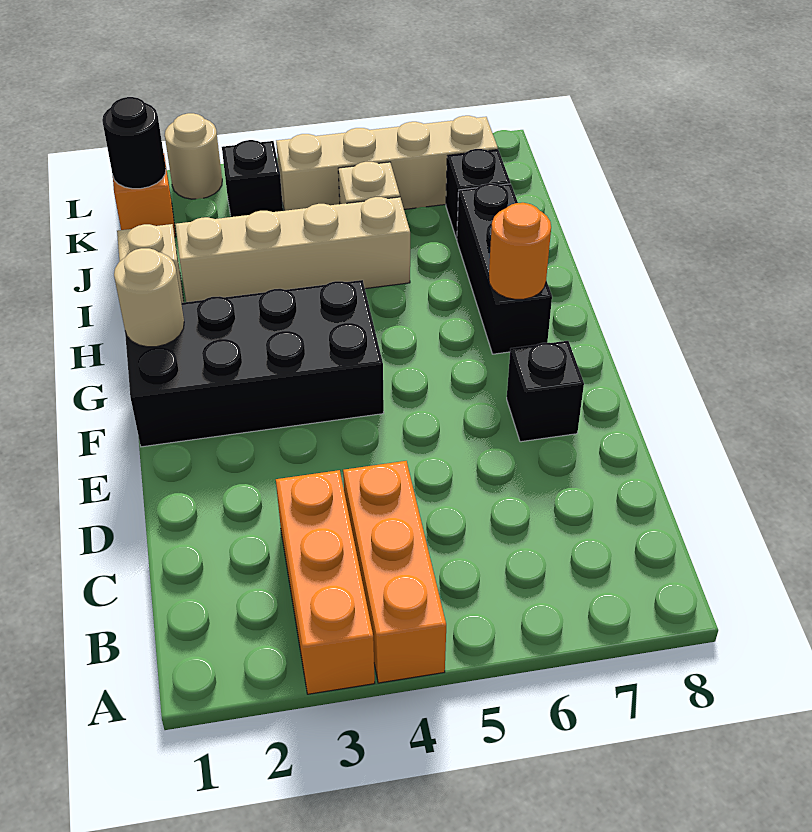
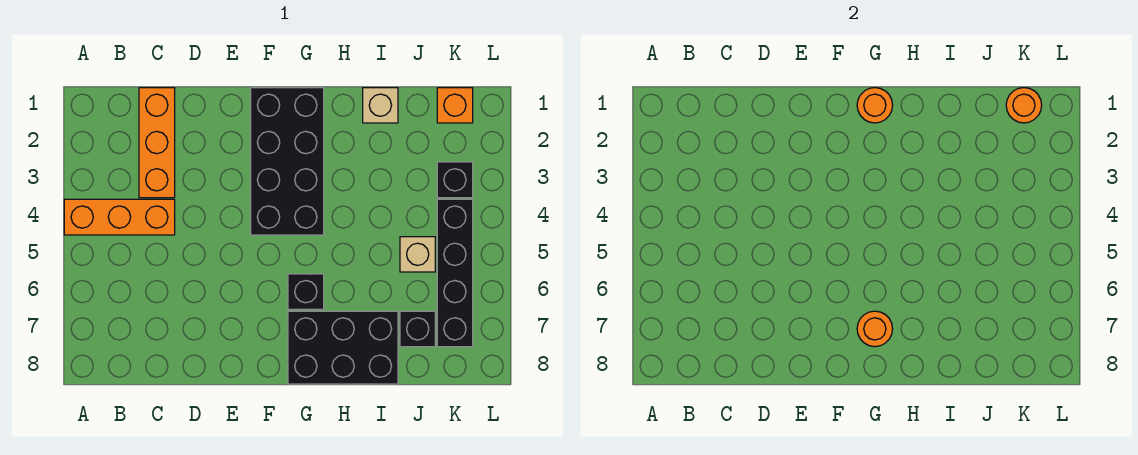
orange 1x3 brick [276,470,375,694] -> orange 1x3 brick turned to [139,88,175,198]
black 1x1 brick [507,341,584,442] -> black 1x1 brick moved to [288,274,324,309]
tan 1x1 round brick [114,248,184,347] -> orange 1x1 round brick [857,88,893,123]
black 1x3 brick [457,184,552,354] -> black 2x3 brick [288,311,398,384]
tan 1x4 brick [175,197,410,302] -> none
black 1x1 round brick [102,97,166,189] -> orange 1x1 round brick [1006,88,1042,123]
tan 1x4 brick [276,116,498,211] -> black 1x4 brick [437,199,473,347]
tan 1x1 round brick [165,113,222,199] -> none

